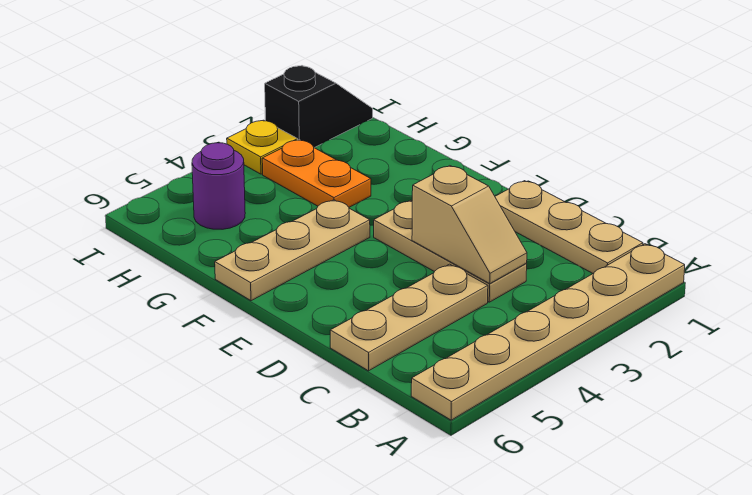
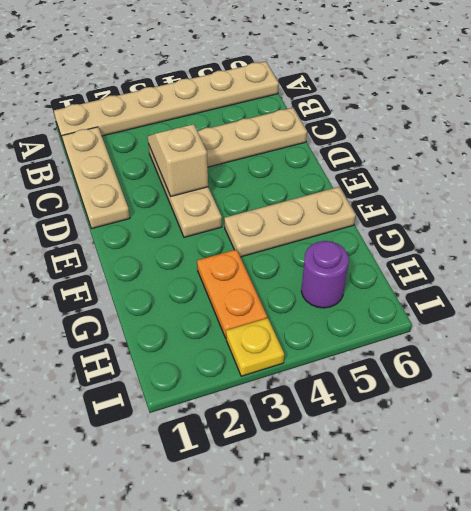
black 1x2 slope [265,66,373,148] -> none

